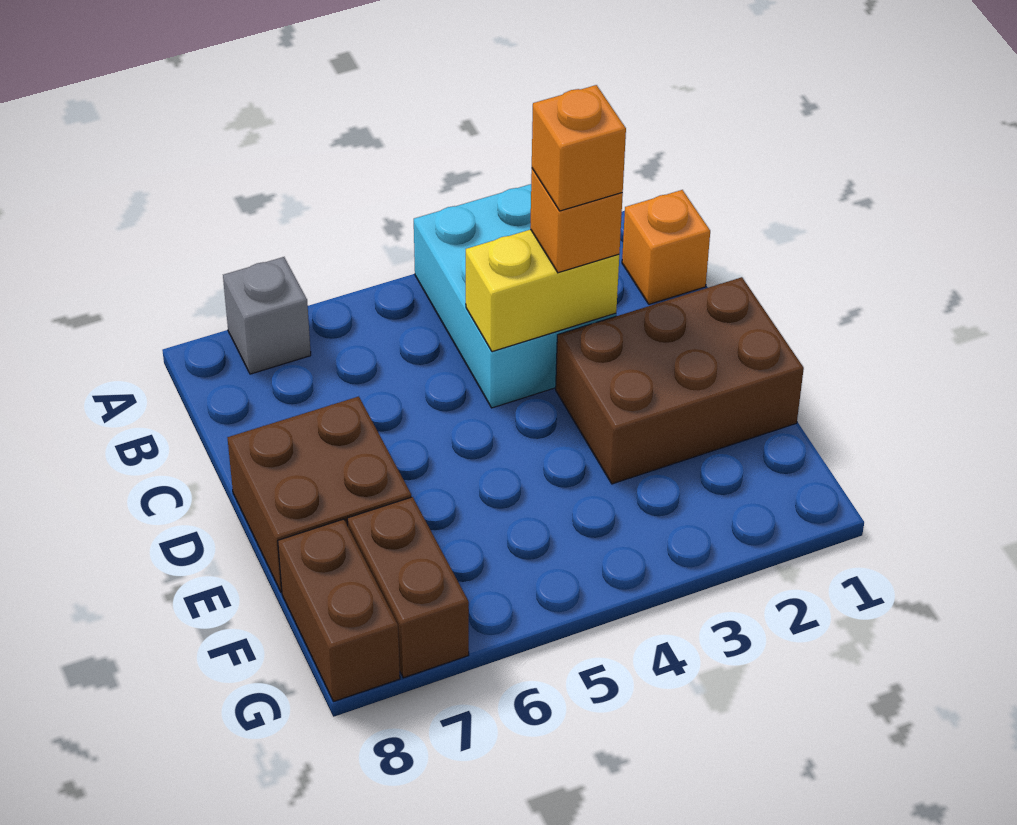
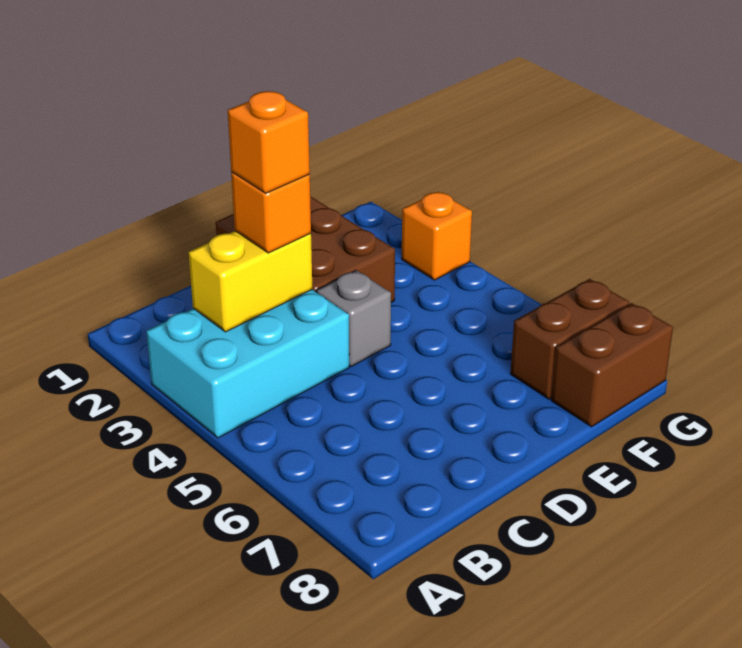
grey 1x1 brick [223,257,311,374] -> grey 1x1 brick moved to [316,270,391,366]
orange 1x1 brick [622,190,710,304] -> orange 1x1 brick moved to [402,192,472,280]
yellow 1x2 brick [466,229,619,352] -> yellow 1x2 brick turned to [188,231,312,332]
brown 2x2 brick [227,397,411,593] -> none

